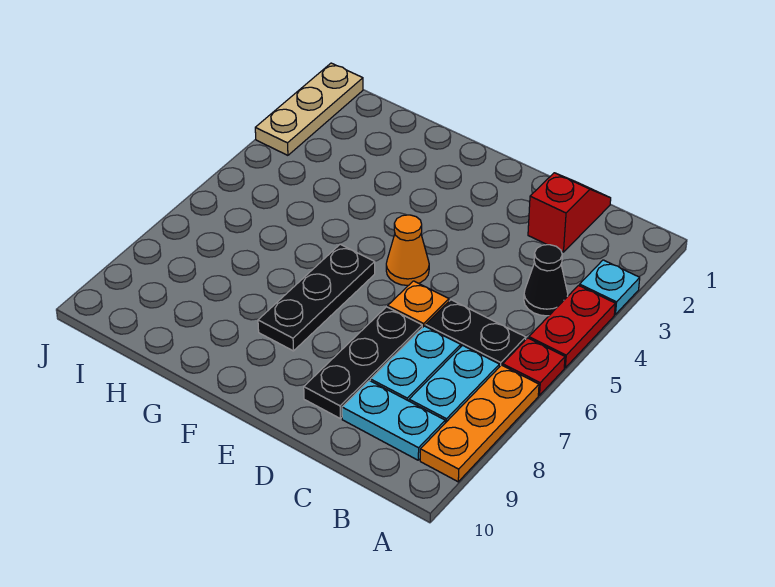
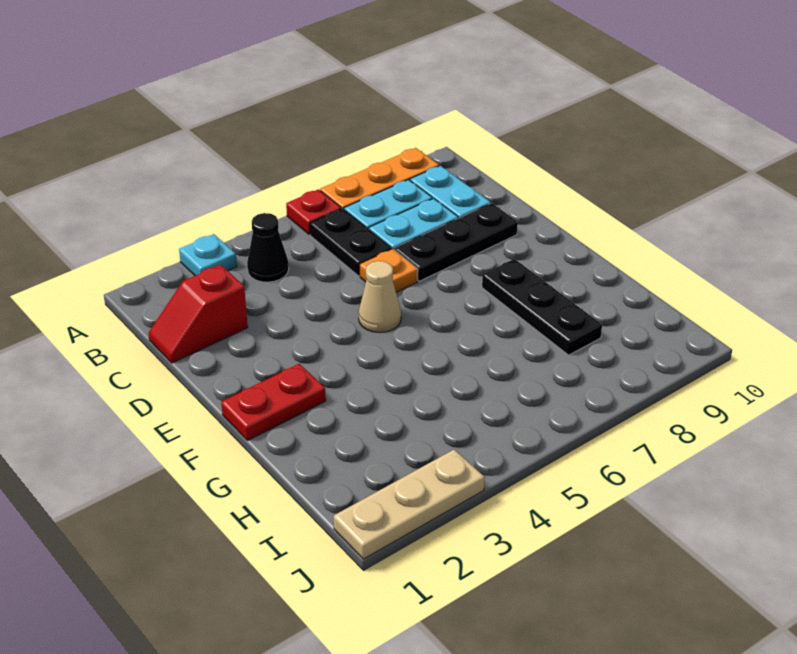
red 1x2 plate [529,286,615,368] -> red 1x2 plate moved to [221,364,326,440]
orange 1x1 cone [386,215,429,285] -> tan 1x1 cone [358,261,401,333]
black 1x3 plate [258,244,375,351] -> black 1x3 plate turned to [482,259,602,355]

